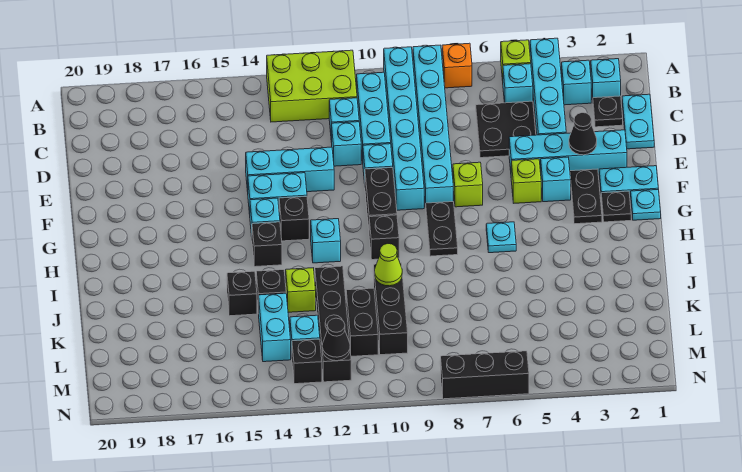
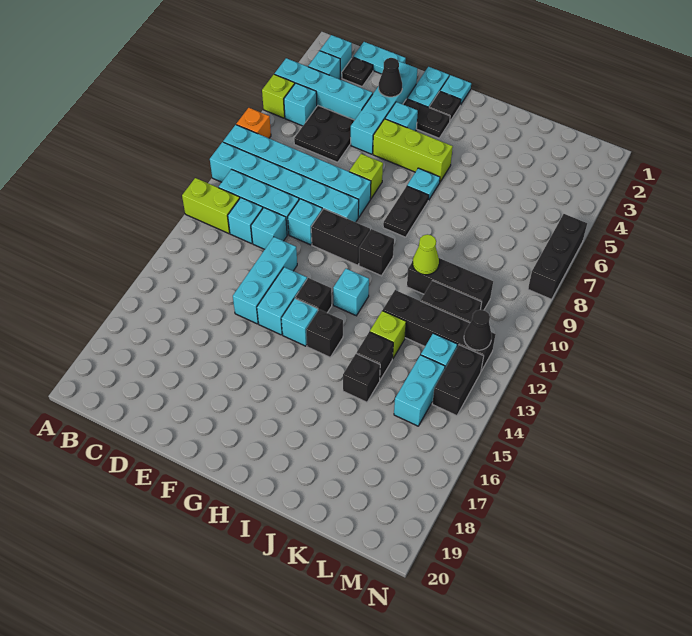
lime 2x3 brick [267,50,357,122] -> lime 1x2 brick [182,178,240,234]
lime 1x1 brick [511,159,541,203] -> lime 1x3 brick [373,119,453,182]
black 1x2 plate [426,202,458,256] -> black 1x2 plate turned to [383,186,429,237]
cyan 1x2 brick [259,293,291,362] -> cyan 1x2 brick turned to [394,355,445,426]
black 1x1 brick [292,339,322,384] -> black 1x2 brick [432,345,484,416]

